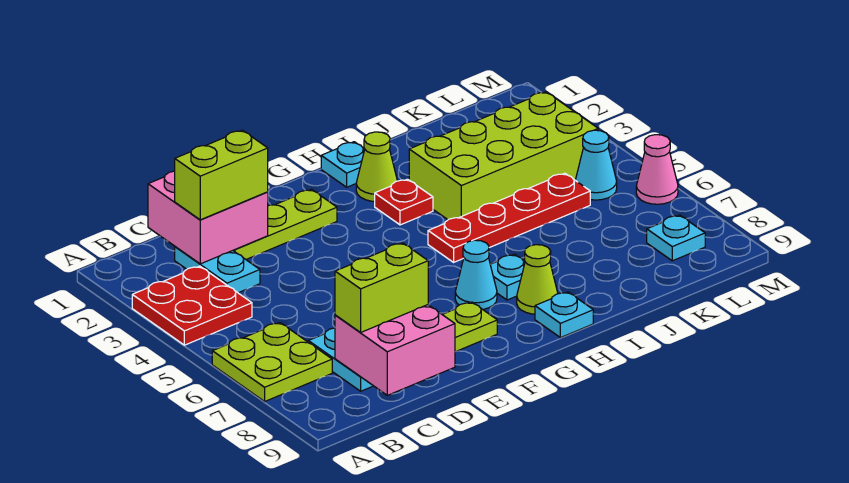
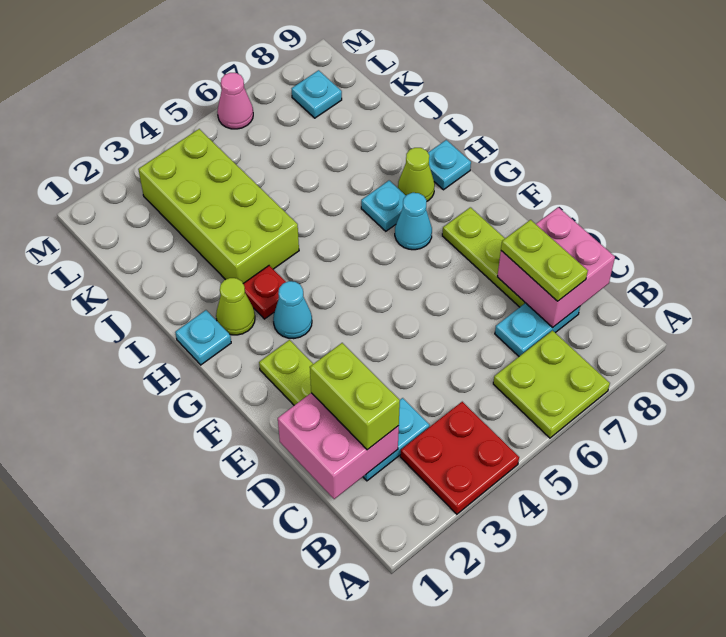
lime 1x2 brick [335,243,428,333] -> lime 1x2 plate [501,220,588,301]
red 1x4 plate [428,173,590,262] -> none
cyan 1x1 cone [575,130,617,200] -> cyan 1x1 cone moved to [273,281,312,339]

